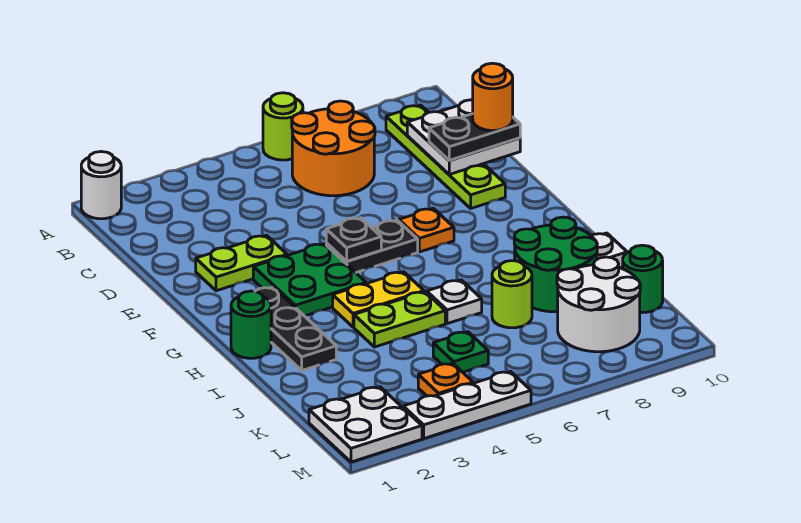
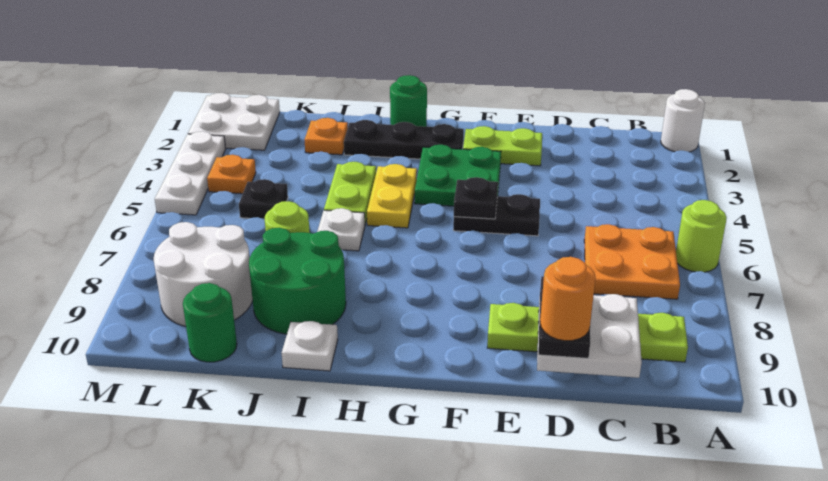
orange 2x2 round brick [292,101,375,196] -> orange 2x2 plate [584,224,680,299]
lime 1x2 plate [196,235,287,291] -> lime 1x2 plate turned to [463,126,542,166]
black 1x2 plate [326,220,418,272] -> black 1x2 plate turned to [453,194,540,236]
orange 1x1 plate [399,208,454,252] -> orange 1x1 plate moved to [305,118,348,155]
green 1x1 plate [433,332,488,372] -> black 1x1 plate [239,179,288,219]

